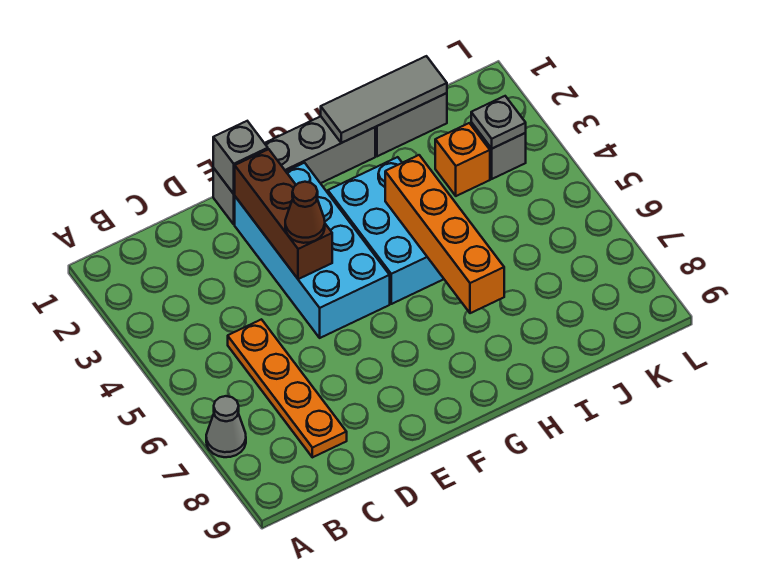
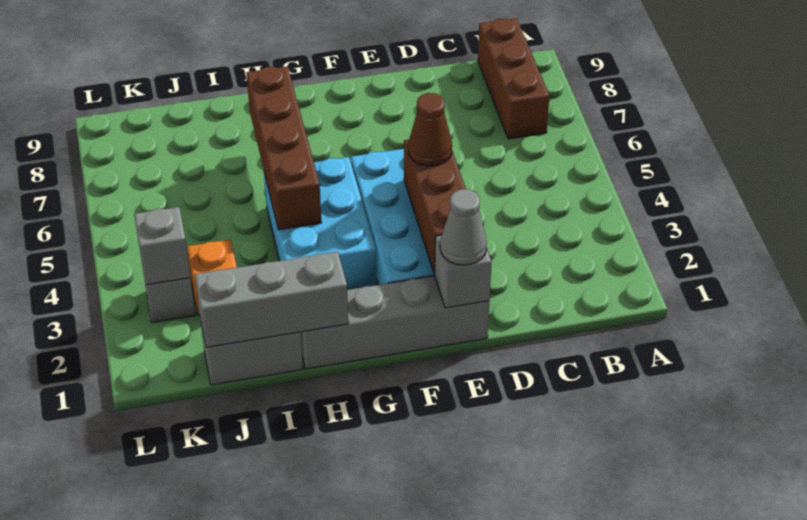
grey 1x1 cone [206,396,246,457] -> grey 1x1 cone moved to [440,189,487,265]
none -> brown 1x3 brick [478,18,549,139]
orange 1x4 plate [228,319,347,457] -> none
grey 1x3 tile [321,56,447,143] -> grey 1x3 brick [195,252,348,347]
orange 1x4 brick [385,155,504,313] -> brown 1x4 brick [246,66,321,230]
grey 1x1 plate [471,96,526,149] -> grey 1x1 brick [134,207,190,285]

